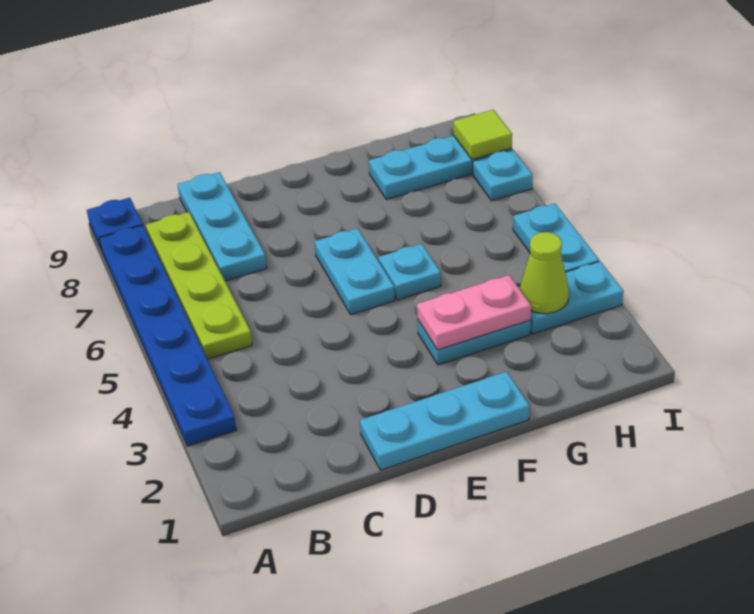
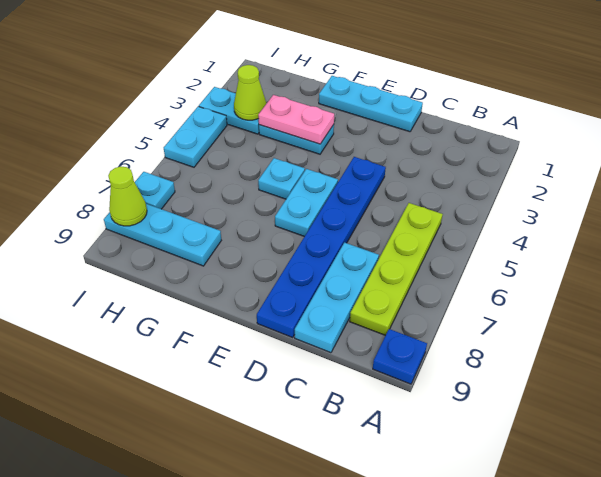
blue 1x6 plate [99,225,236,446] -> blue 1x6 plate moved to [257,157,386,337]
lime 1x1 tile [453,110,512,159] -> lime 1x1 cone [108,167,147,226]

